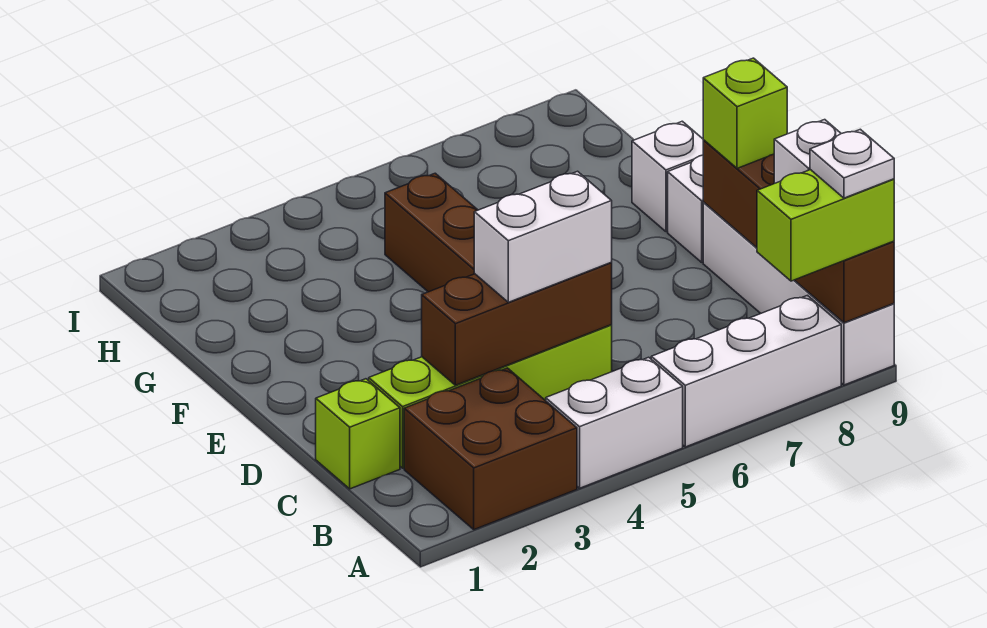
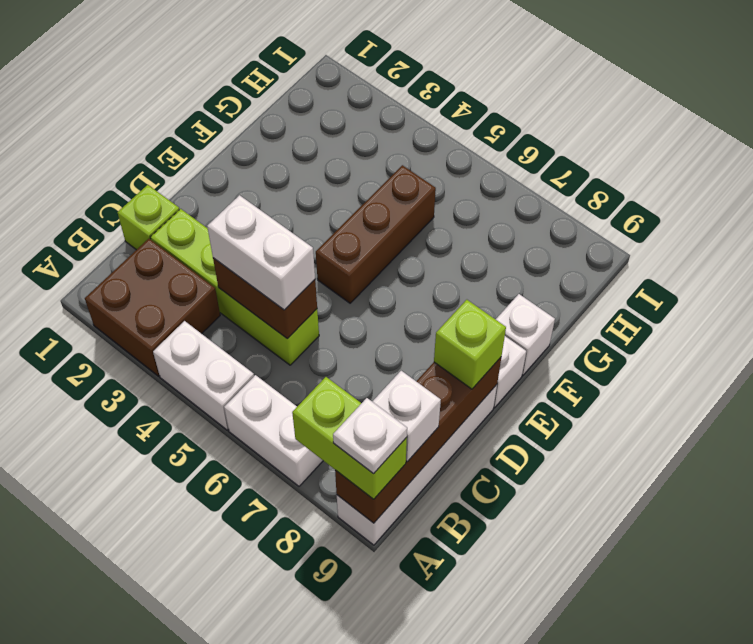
white 1x3 brick [651,295,841,447] -> white 1x2 brick [224,375,323,486]
brown 1x3 brick [422,263,612,385] -> brown 1x2 brick [213,258,317,339]

